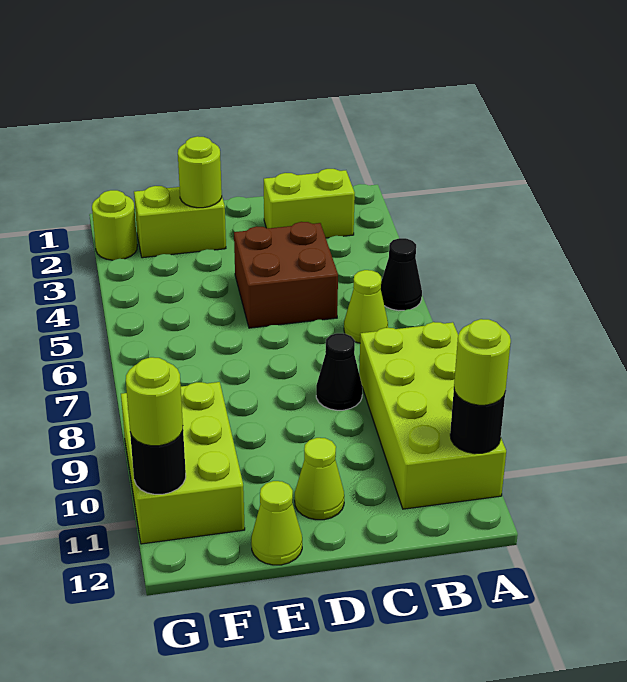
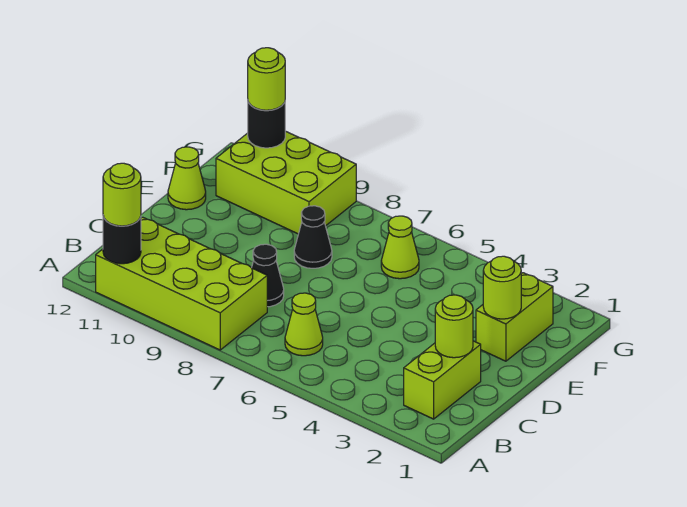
black 1x1 cone [381,238,422,311] -> black 1x1 cone moved to [294,206,332,268]
brown 2x2 brick [234,222,338,328] -> none
lime 1x1 cone [295,438,344,520] -> lime 1x1 cone moved to [381,216,419,279]
lime 1x1 round brick [92,190,137,260] -> lime 1x1 round brick moved to [435,295,473,358]

